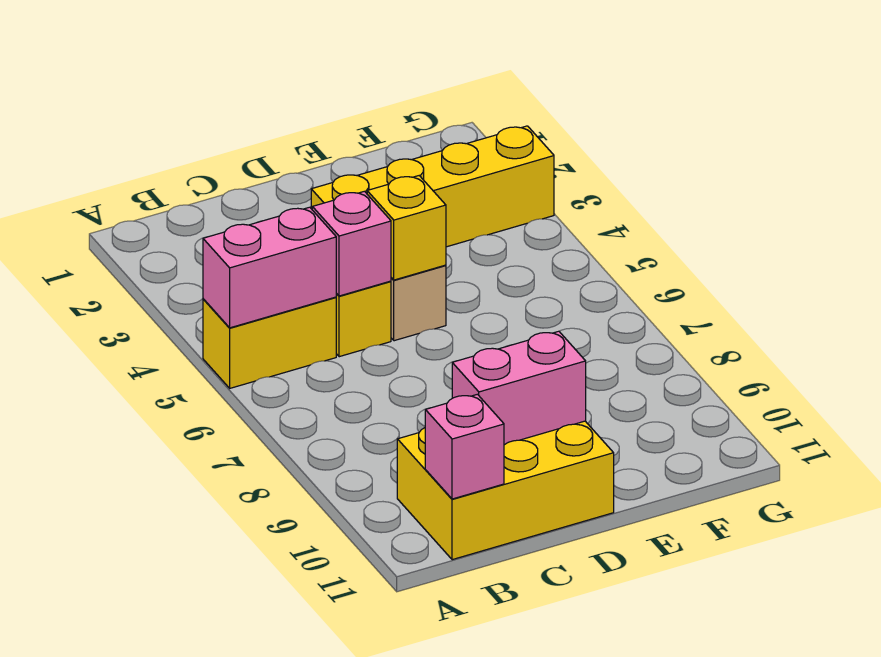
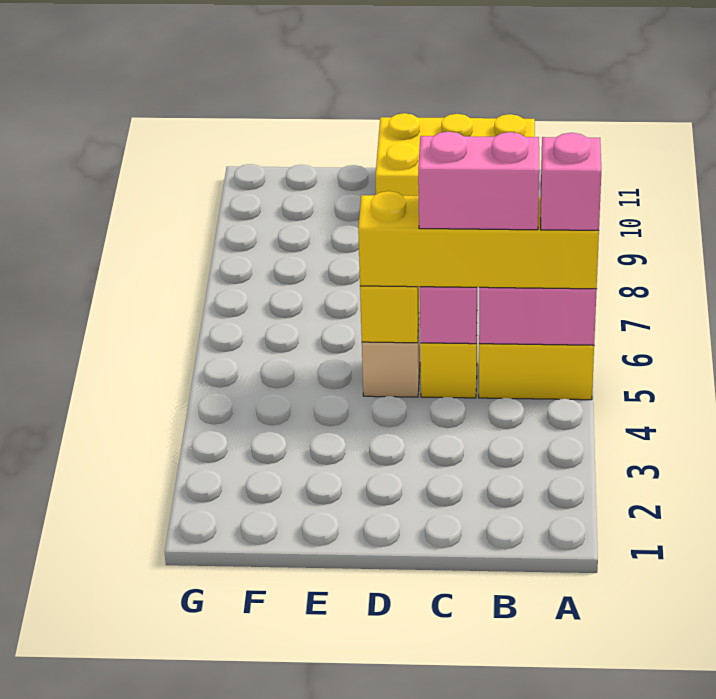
pink 1x1 brick [425,394,504,499] -> pink 1x1 brick moved to [541,133,601,230]
pink 1x2 brick [452,331,586,445] -> pink 1x2 brick moved to [418,132,539,230]
yellow 1x4 brick [311,126,554,247] -> yellow 1x4 brick moved to [358,191,599,289]

